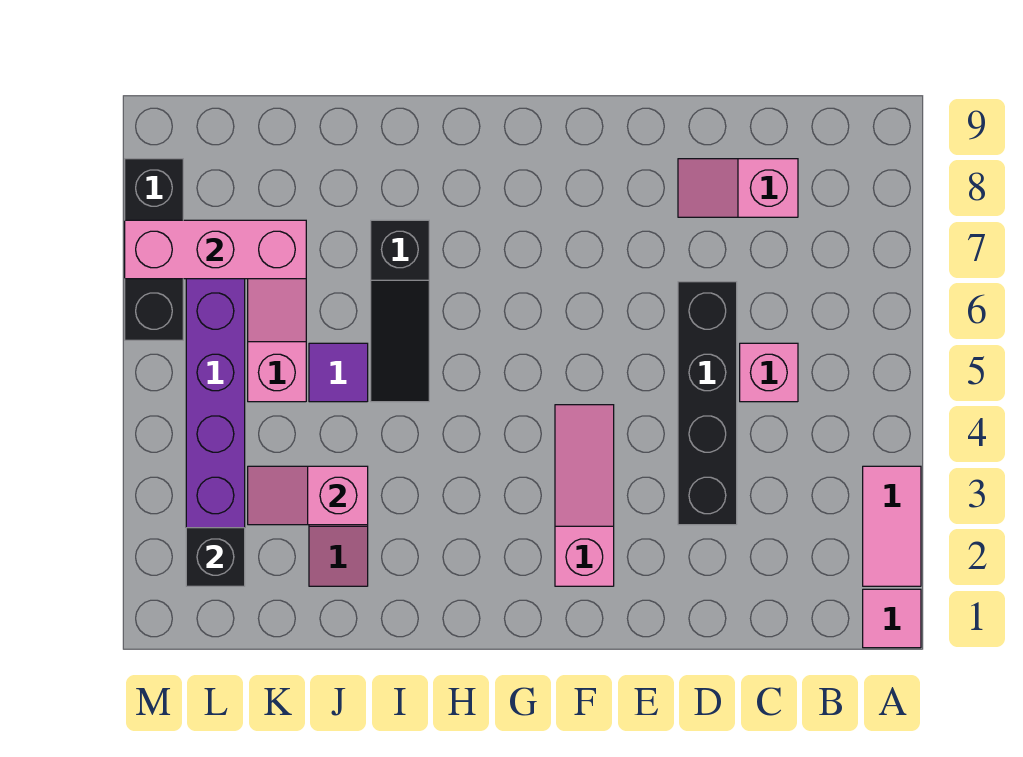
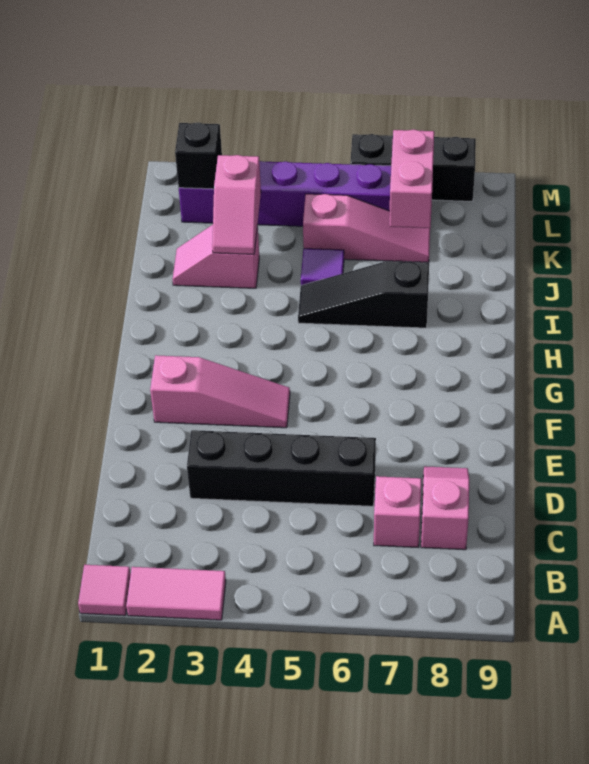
pink 1x1 brick [740,343,798,402] -> pink 1x1 brick moved to [374,476,421,547]
pink 1x2 slope [248,466,368,525] -> pink 1x2 slope turned to [212,155,261,254]
pink 1x3 brick [125,220,306,279] -> pink 1x2 brick [389,129,434,228]

